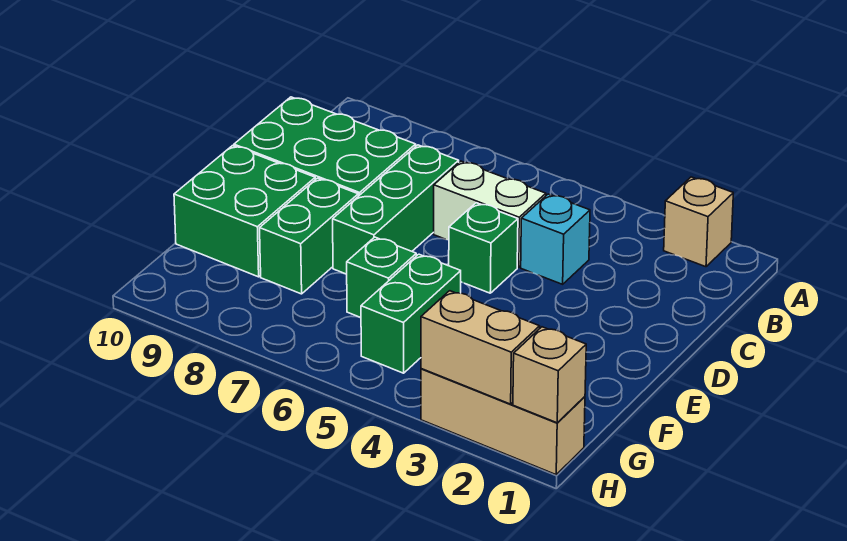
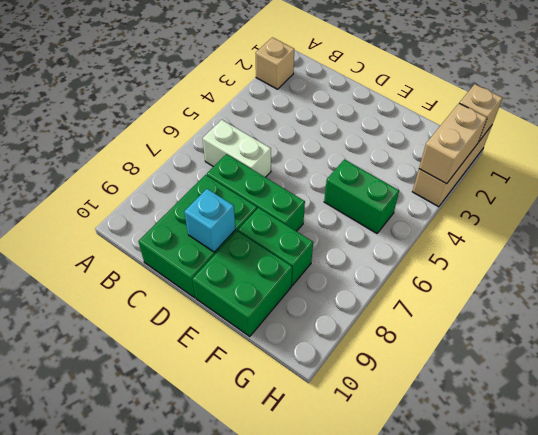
cyan 1x1 brick [521,194,590,284] -> cyan 1x1 brick moved to [184,189,236,252]
white 1x2 brick [434,161,546,267] -> white 1x2 brick turned to [203,120,271,177]
green 1x1 brick [449,203,518,293] -> none
green 1x1 brick [347,237,416,318] -> none

